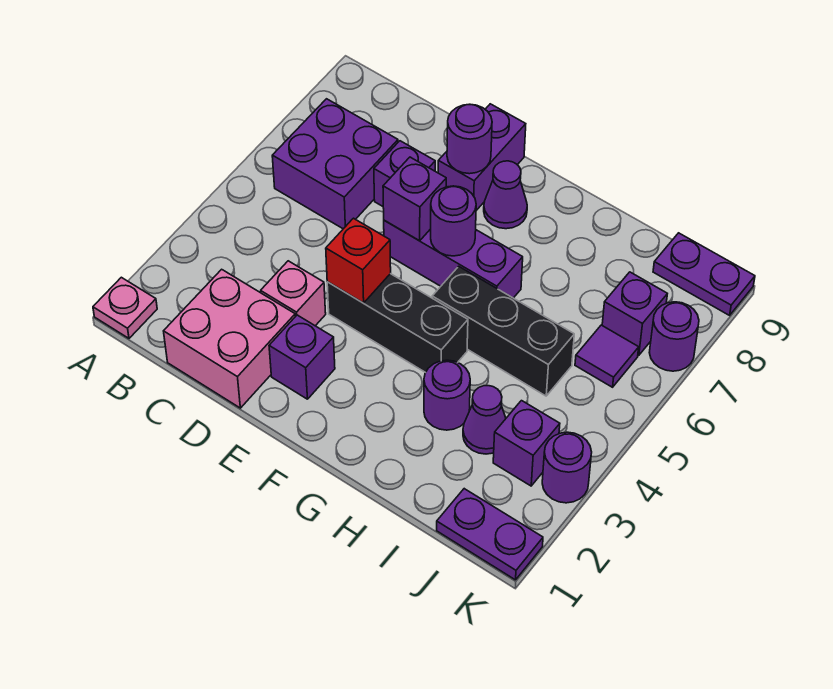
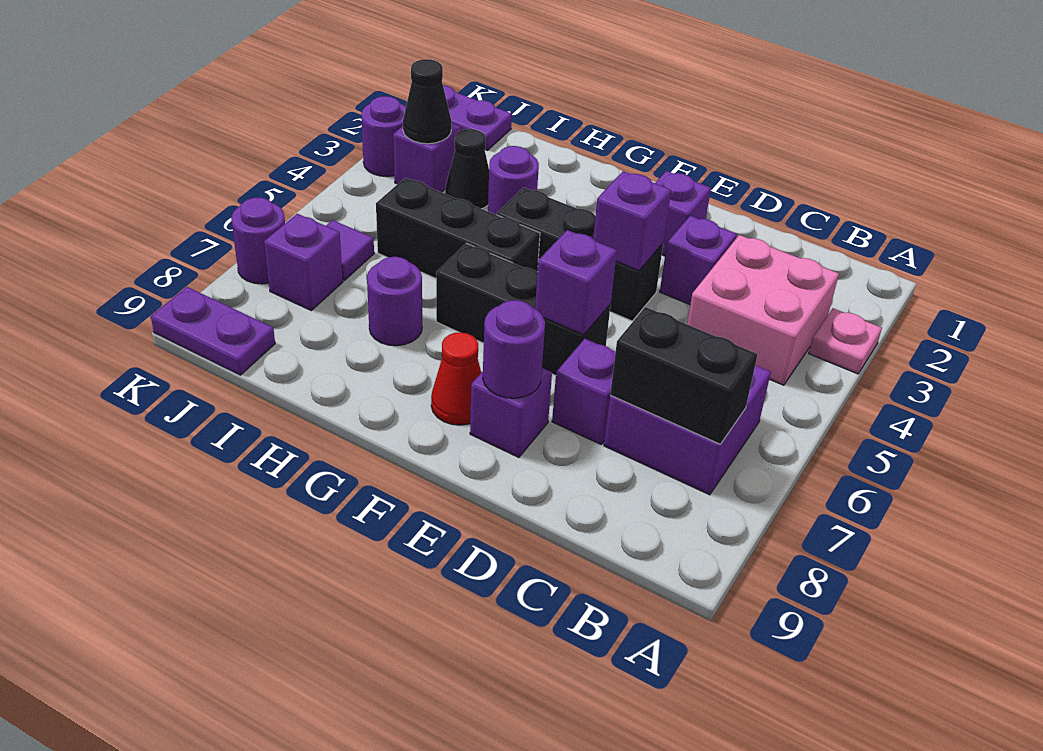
pink 1x1 plate [93,277,157,338] -> pink 1x1 plate moved to [809,308,882,374]
none -> black 1x2 brick [610,307,758,444]
pink 2x2 brick [164,269,295,408] -> pink 2x2 brick moved to [687,235,839,385]
pink 1x1 brick [261,261,326,326] -> purple 1x1 brick [660,216,737,305]
red 1x1 brick [326,218,391,303] -> purple 1x1 brick [593,171,671,271]
purple 1x3 brick [384,220,523,298] -> black 1x3 brick [436,243,611,376]
purple 1x2 brick [438,104,526,211] -> purple 1x1 brick [470,368,552,457]
purple 1x1 round brick [431,186,476,256] -> purple 1x1 round brick moved to [367,257,422,346]
purple 1x1 cone [484,161,527,229] -> red 1x1 cone [431,332,481,425]
purple 1x1 cone [463,386,506,454] -> black 1x1 cone [445,129,489,209]
none -> black 1x1 cone [403,59,452,144]

